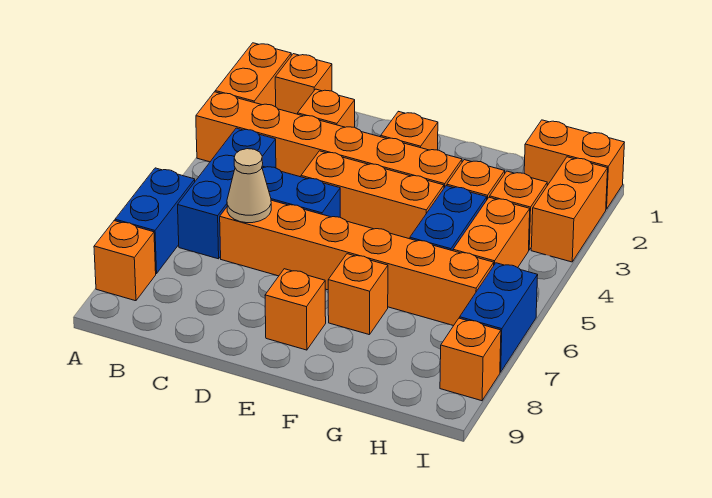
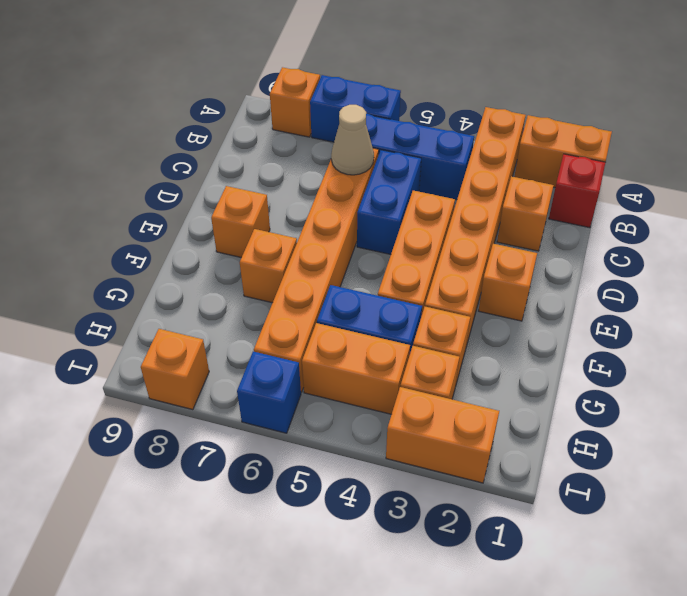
orange 1x1 brick [275,54,332,114] -> red 1x1 brick [549,154,606,228]
orange 1x2 brick [524,120,624,209] -> none
blue 1x2 brick [460,263,538,372] -> blue 1x1 brick [237,352,301,433]

